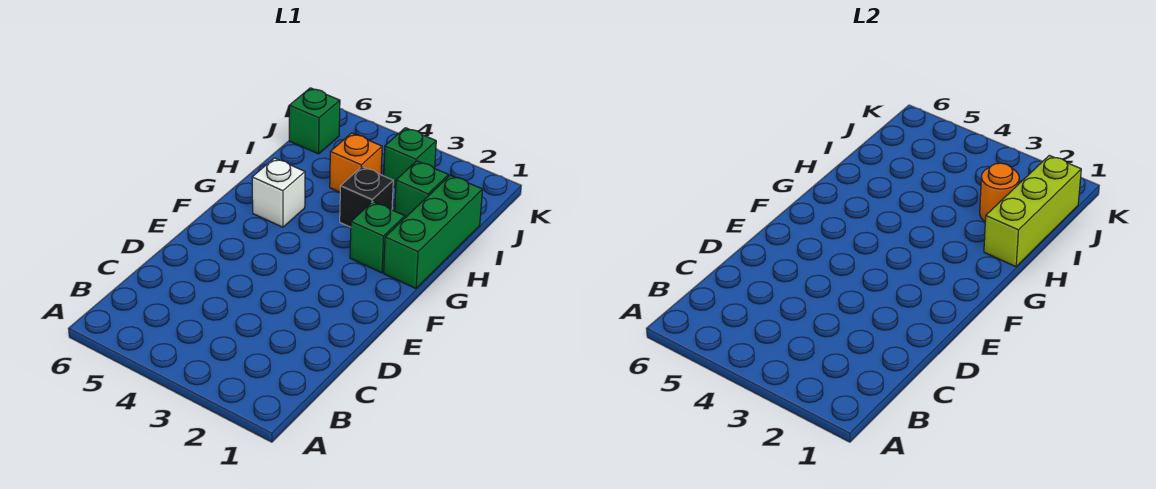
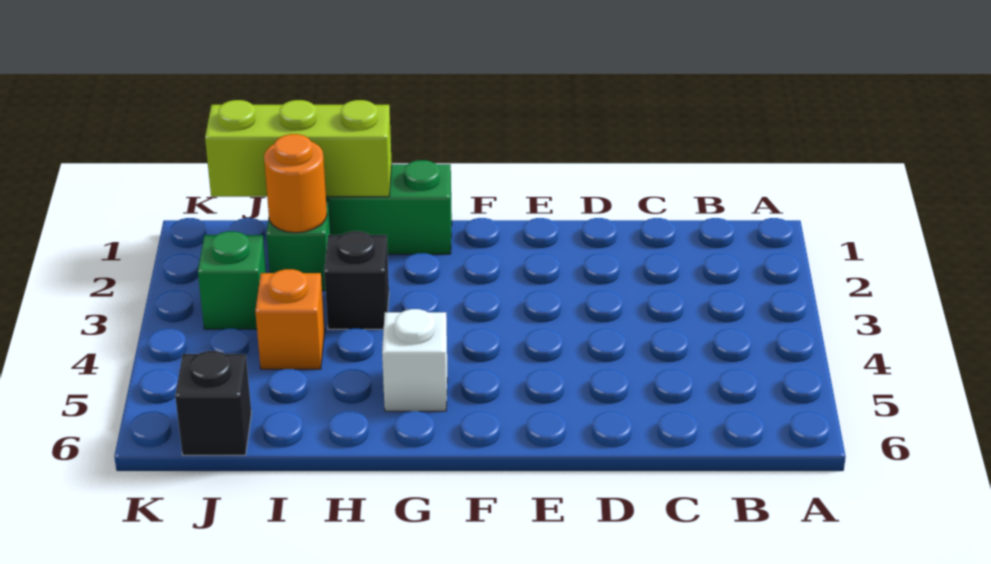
green 1x1 brick [350,202,405,273] -> none
green 1x1 brick [289,88,340,154] -> black 1x1 brick [175,351,251,455]

